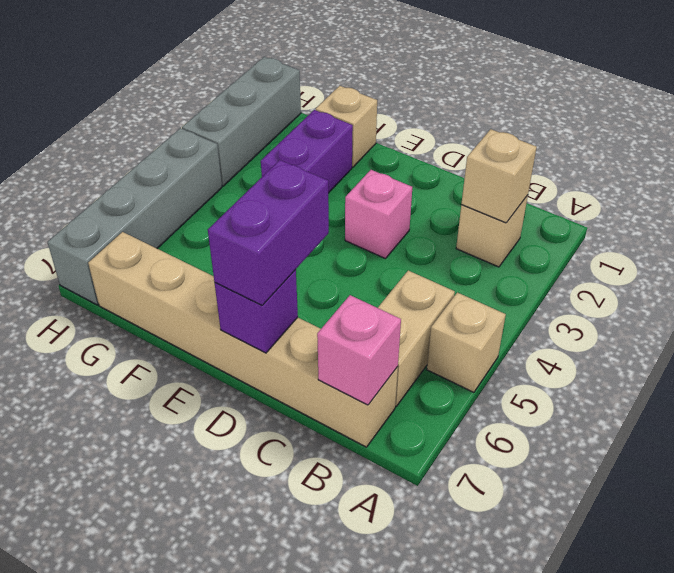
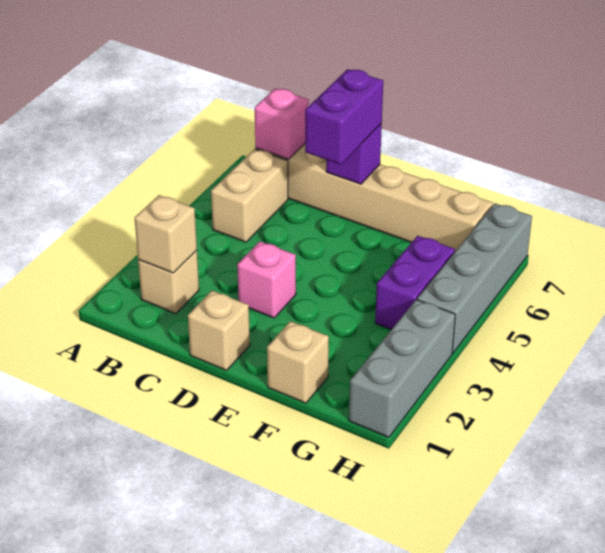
tan 1x1 brick [427,292,506,392] -> tan 1x1 brick moved to [188,291,250,370]
purple 1x2 brick [261,110,353,193] -> purple 1x2 brick moved to [375,236,455,330]

